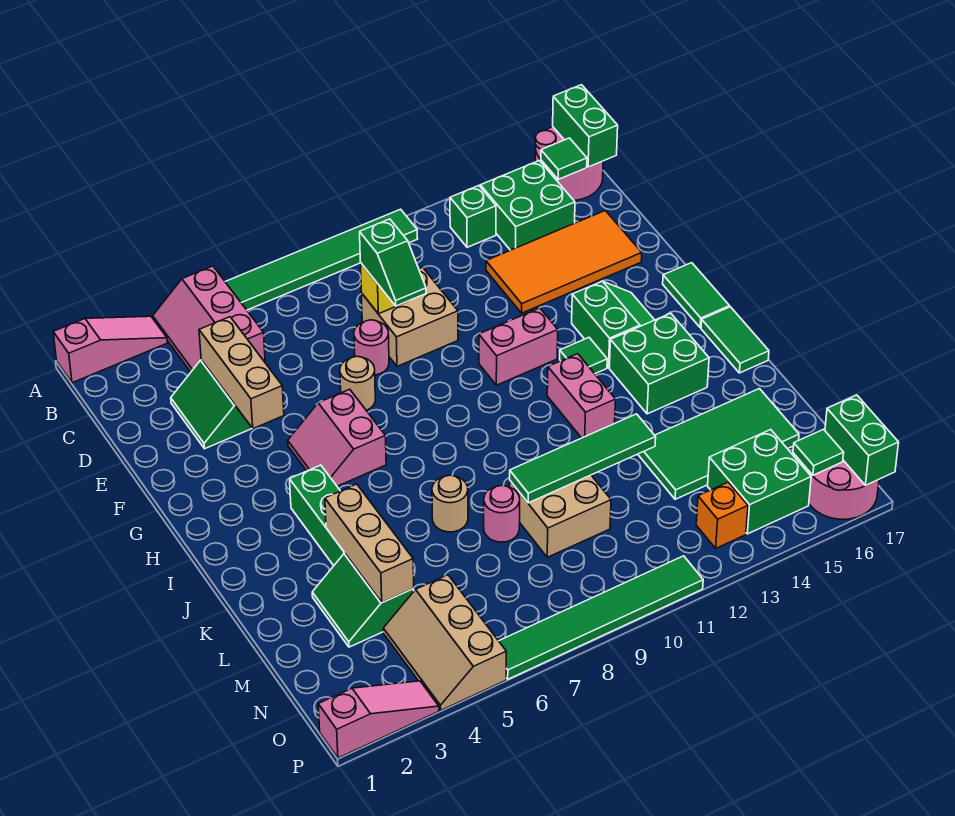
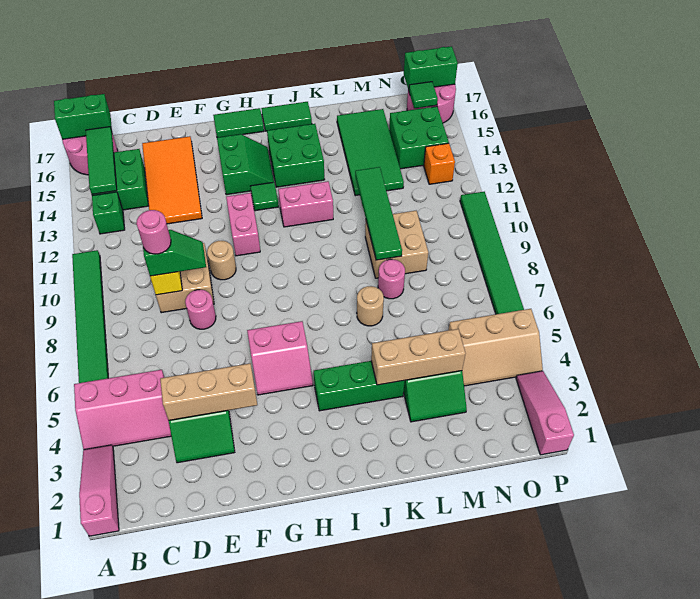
green 1x1 tile [541,138,587,179] -> green 1x3 tile [86,127,117,194]
none -> pink 1x1 round brick [136,210,171,254]
tan 1x1 round brick [340,356,375,410] -> tan 1x1 round brick moved to [207,241,236,280]
green 2x2 slope [572,281,654,368] -> green 2x2 slope turned to [217,134,274,195]

